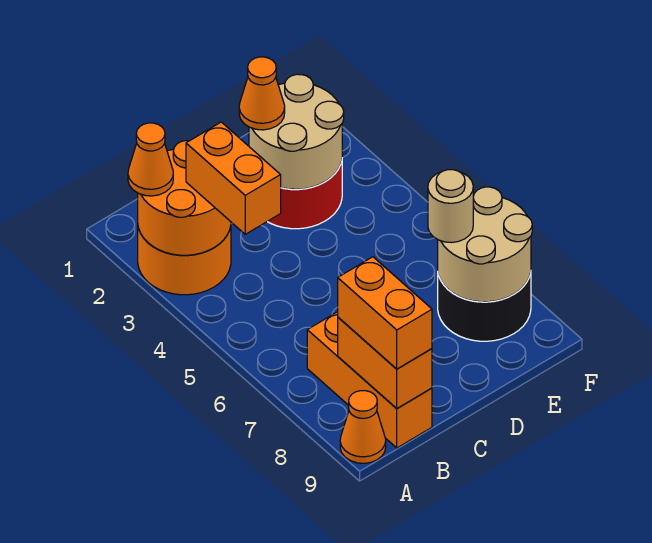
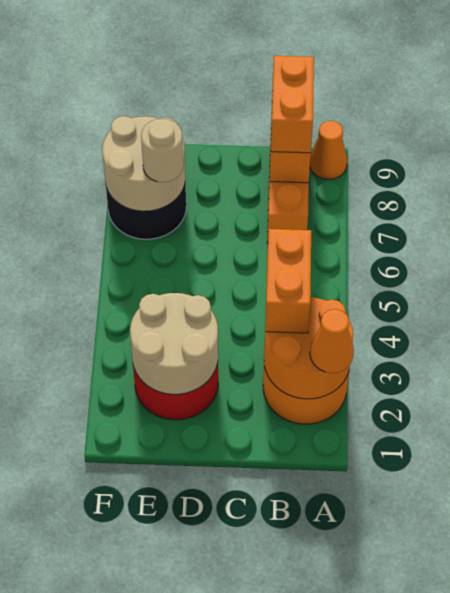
orange 1x1 cone [239,57,285,130] -> none

